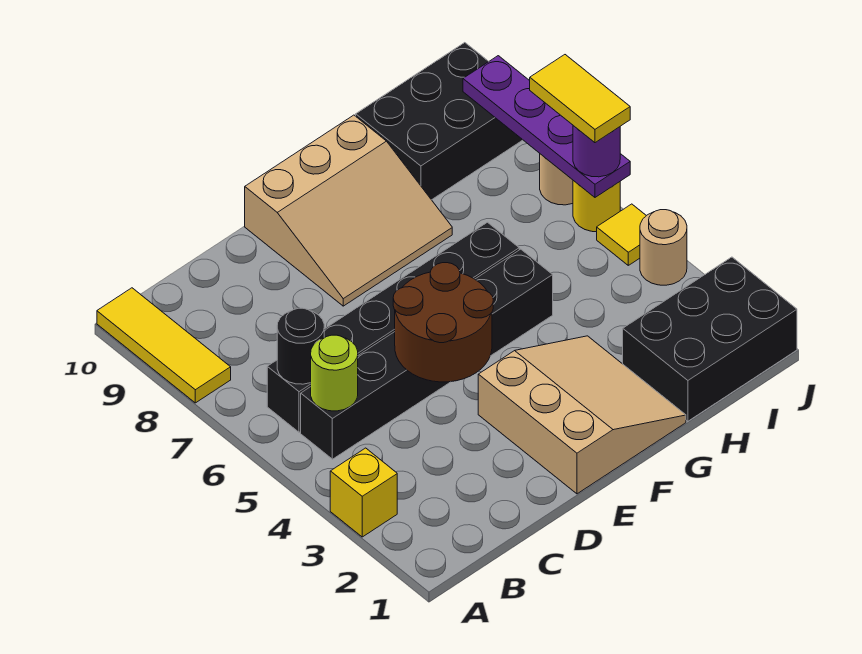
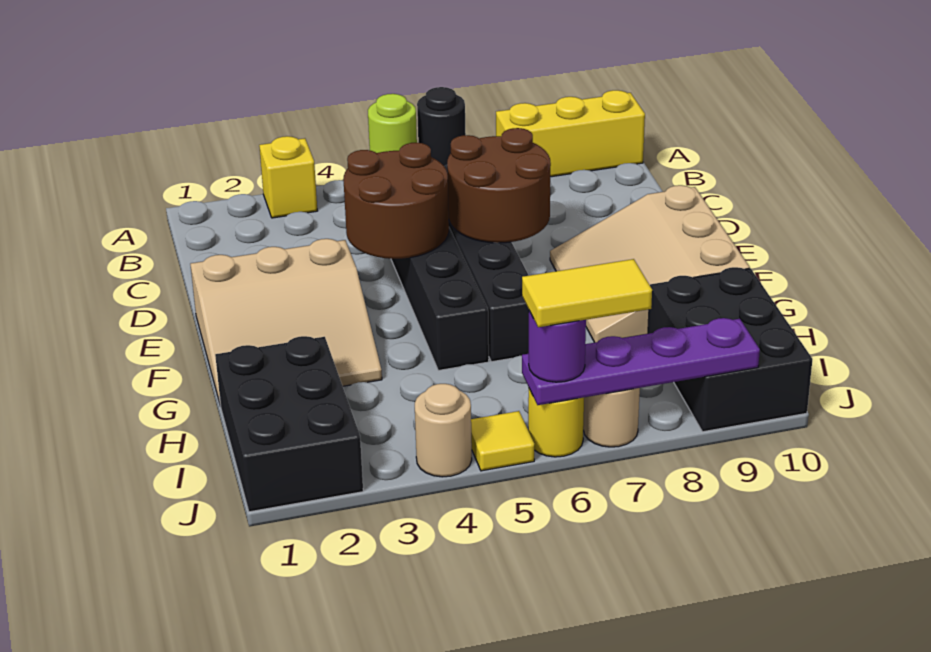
yellow 1x3 tile [97,288,231,403] -> yellow 1x3 brick [496,90,645,177]
none -> brown 2x2 round brick [447,128,551,243]

